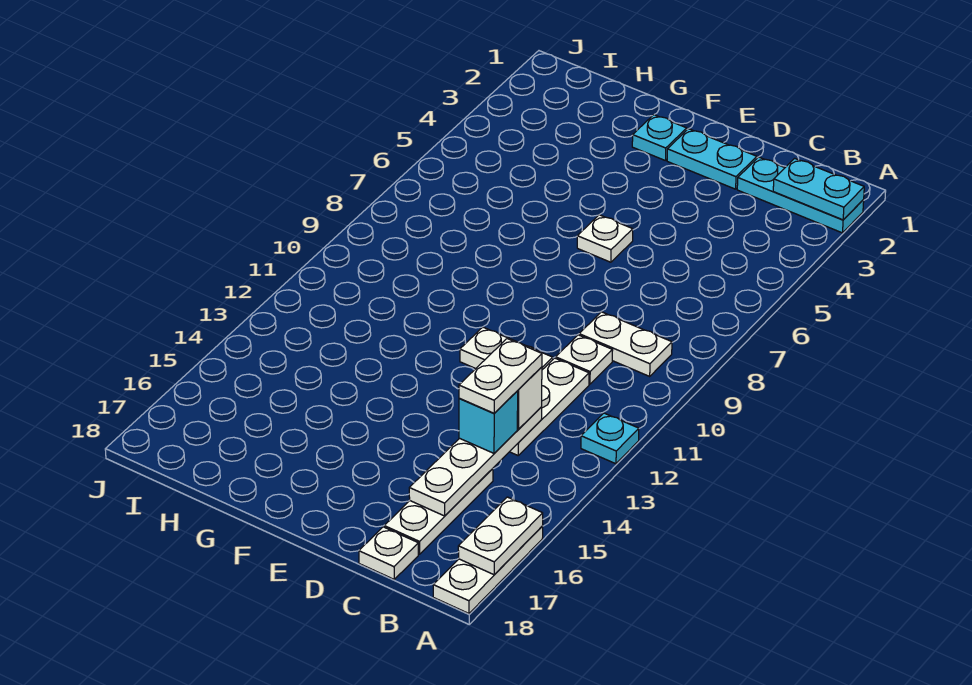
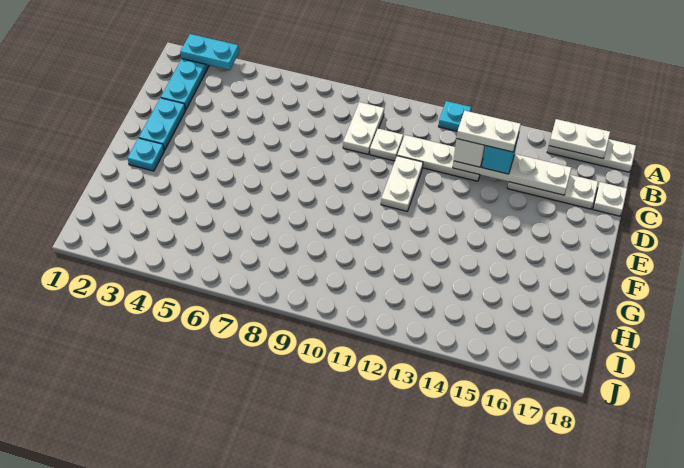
cyan 1x2 plate [773,158,864,220] -> cyan 1x2 plate turned to [180,34,239,70]
white 1x1 plate [577,215,633,262] -> none

